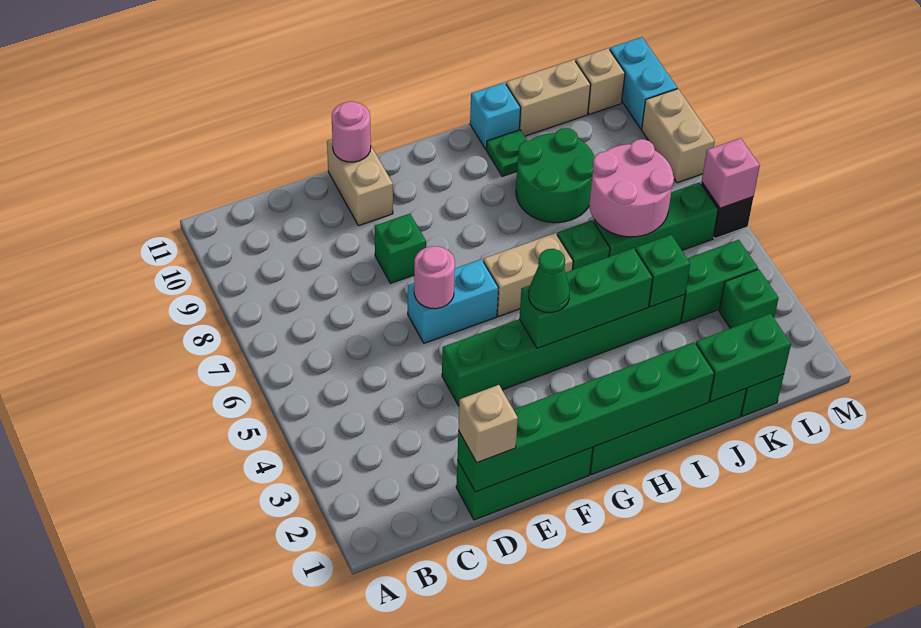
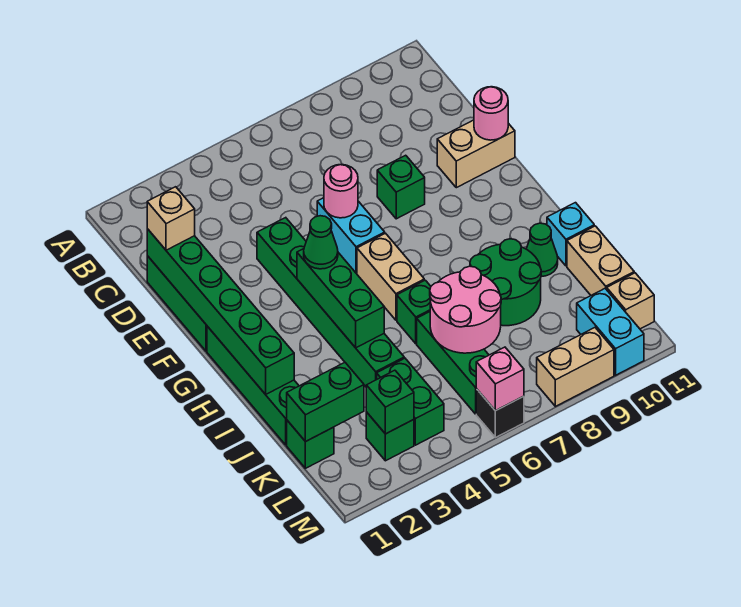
green 1x1 plate [486,130,527,176] -> green 1x1 cone [527,223,558,276]
green 1x2 brick [696,314,791,402] -> green 1x2 brick turned to [287,363,364,442]
green 1x1 brick [636,235,690,307] -> green 1x1 brick moved to [366,370,414,434]
cyan 1x2 brick [610,37,677,129] -> cyan 1x2 brick turned to [577,289,644,375]

